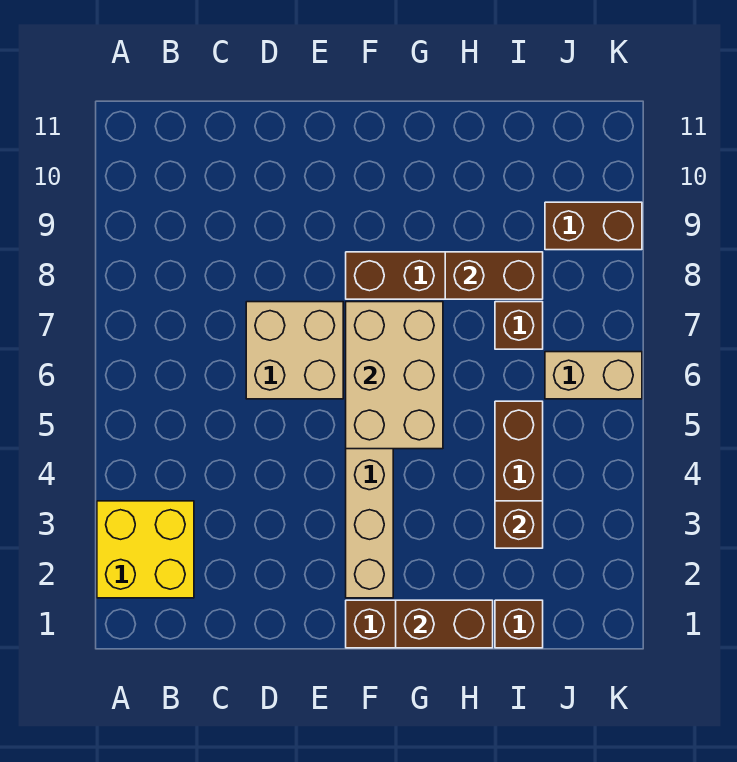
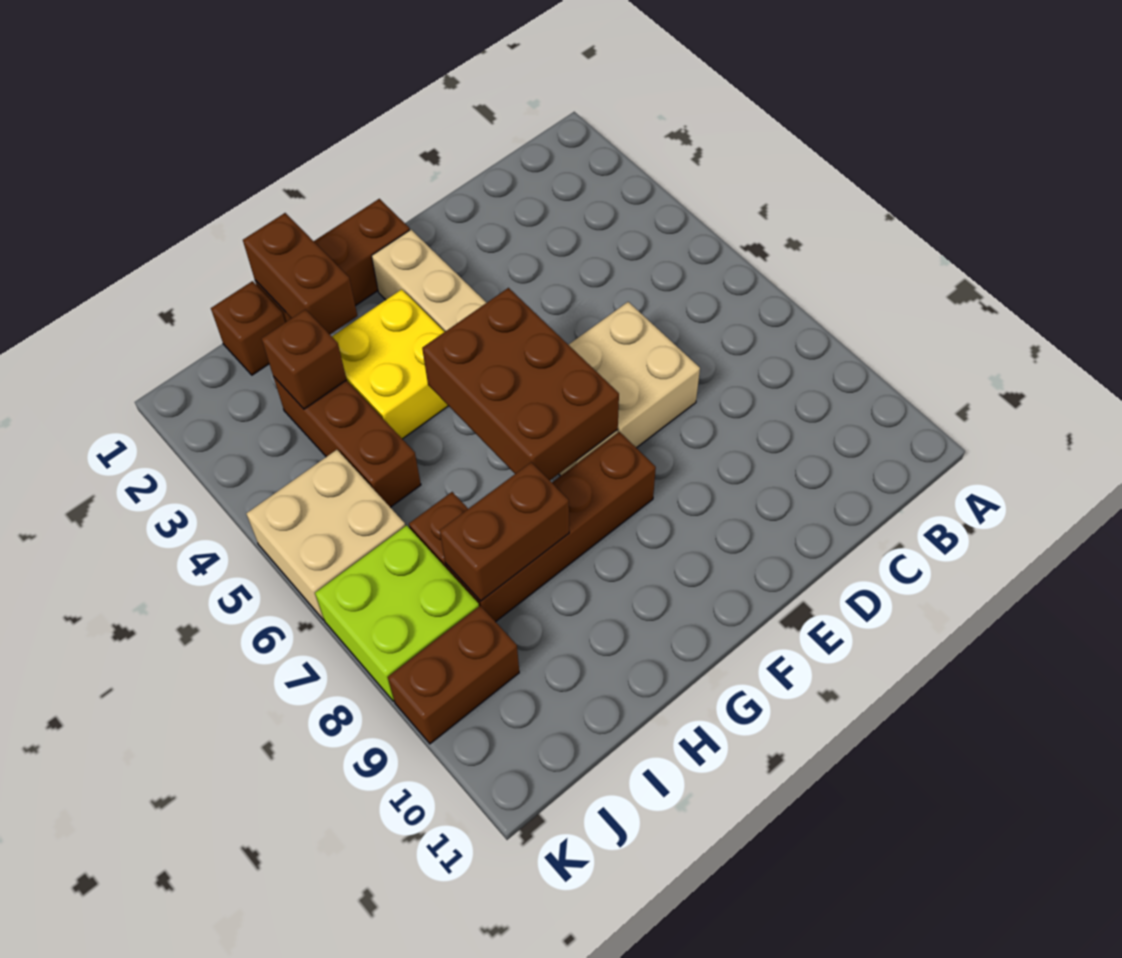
yellow 2x2 brick [97,501,194,598] -> yellow 2x2 brick moved to [332,289,448,439]
tan 2x3 brick [346,302,443,449] -> brown 2x3 brick [422,288,619,480]
brown 1x2 brick [396,600,493,648] -> brown 1x2 brick turned to [243,213,357,334]
tan 1x2 brick [545,352,642,399] -> tan 2x2 brick [246,450,405,620]
none -> lime 2x2 brick [315,525,479,701]

